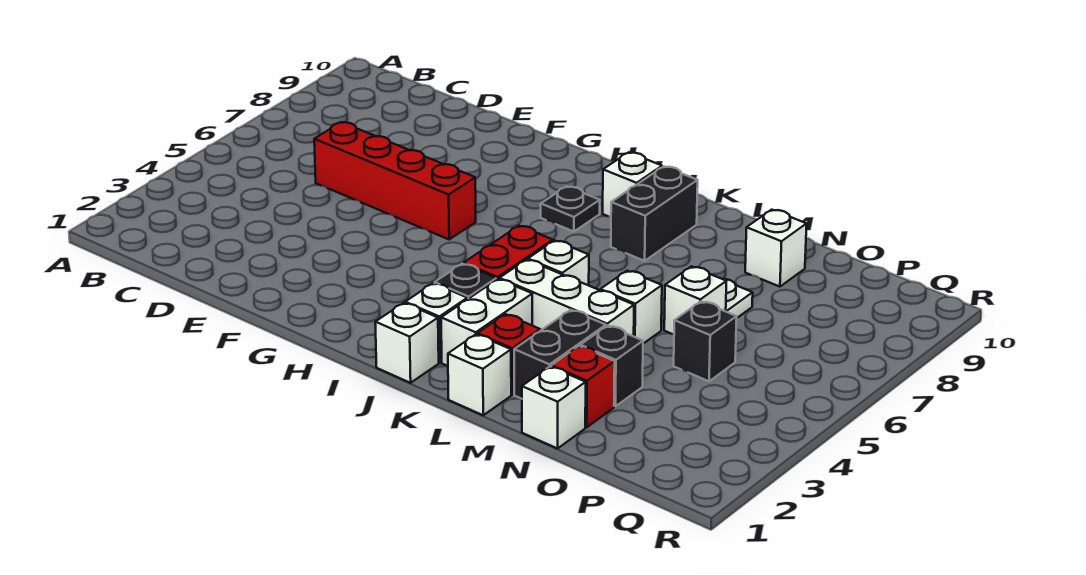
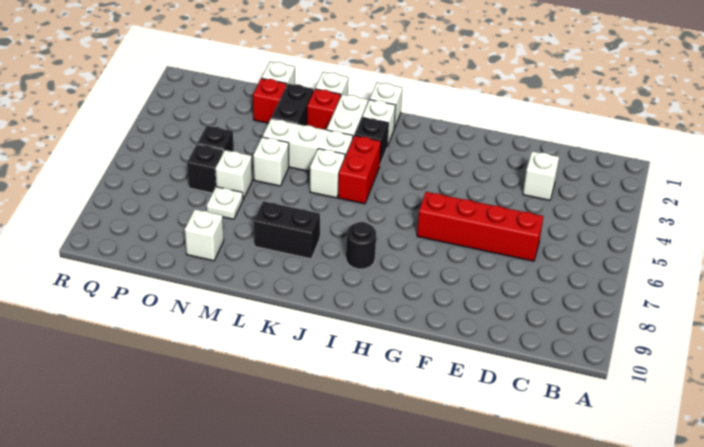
black 1x1 plate [541,186,600,232] -> black 1x1 round brick [346,222,376,269]
white 1x1 brick [603,152,662,217] -> white 1x1 brick moved to [523,151,559,200]
black 1x2 brick [611,167,698,261] -> black 1x2 brick turned to [254,201,320,259]
black 1x1 brick [580,326,643,406] -> black 1x1 brick moved to [187,144,223,193]

